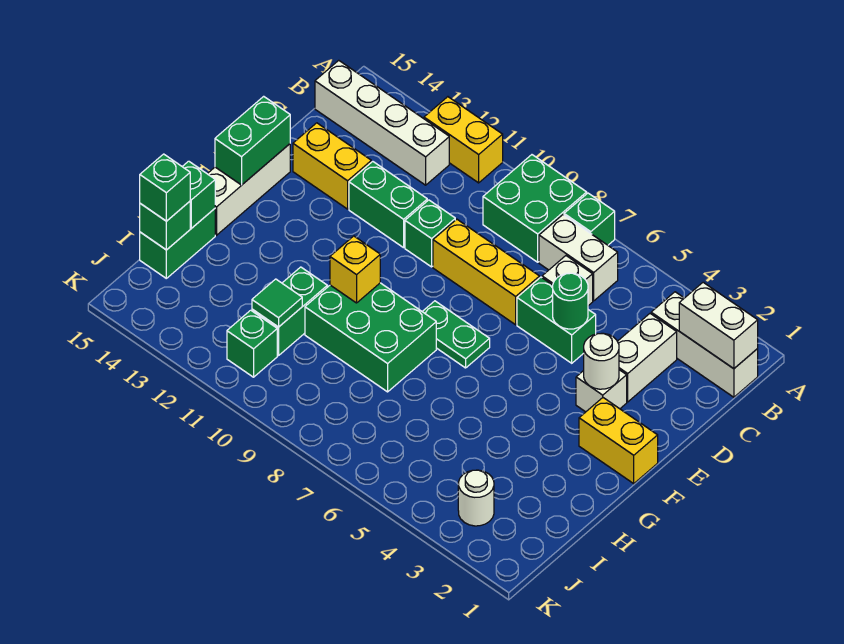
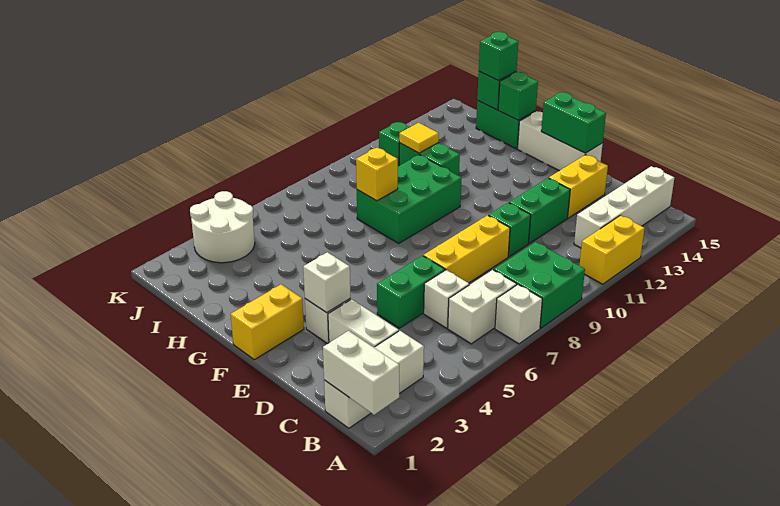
green 1x1 brick [564,193,615,245] -> white 1x1 brick [495,285,542,344]
white 1x2 brick [679,282,758,369] -> white 1x2 brick turned to [323,331,399,415]
green 1x1 round brick [553,273,588,329] -> none
white 1x1 round brick [584,333,619,389] -> white 1x1 brick [303,252,350,313]
green 1x2 plate [422,301,490,368] -> none
yellow 1x1 brick [330,236,380,303] -> yellow 1x1 brick moved to [356,148,398,201]
green 1x1 tile [252,279,302,327] -> yellow 1x1 tile [399,123,439,153]
white 1x1 round brick [458,470,494,526] -> white 2x2 round brick [190,191,255,263]

